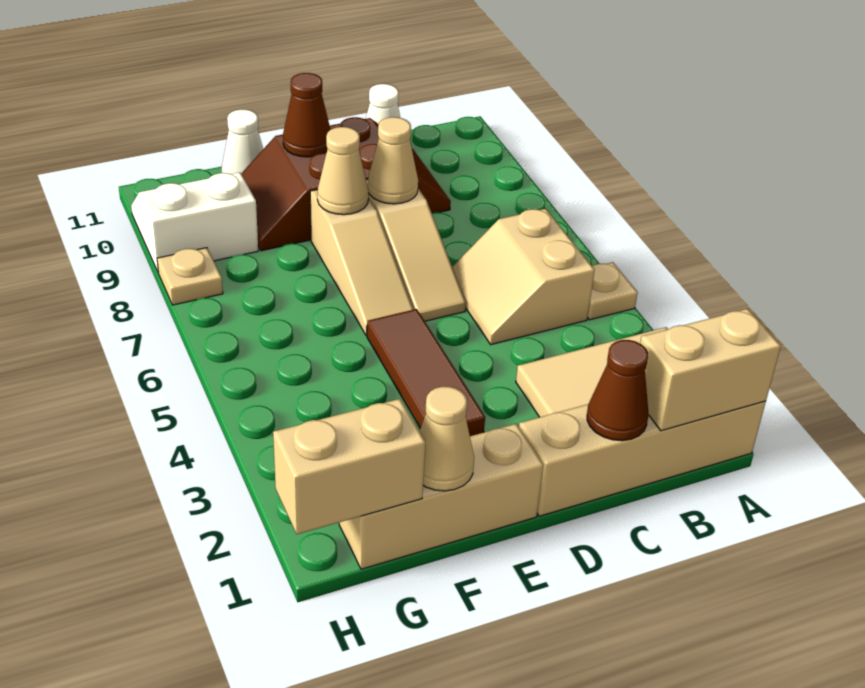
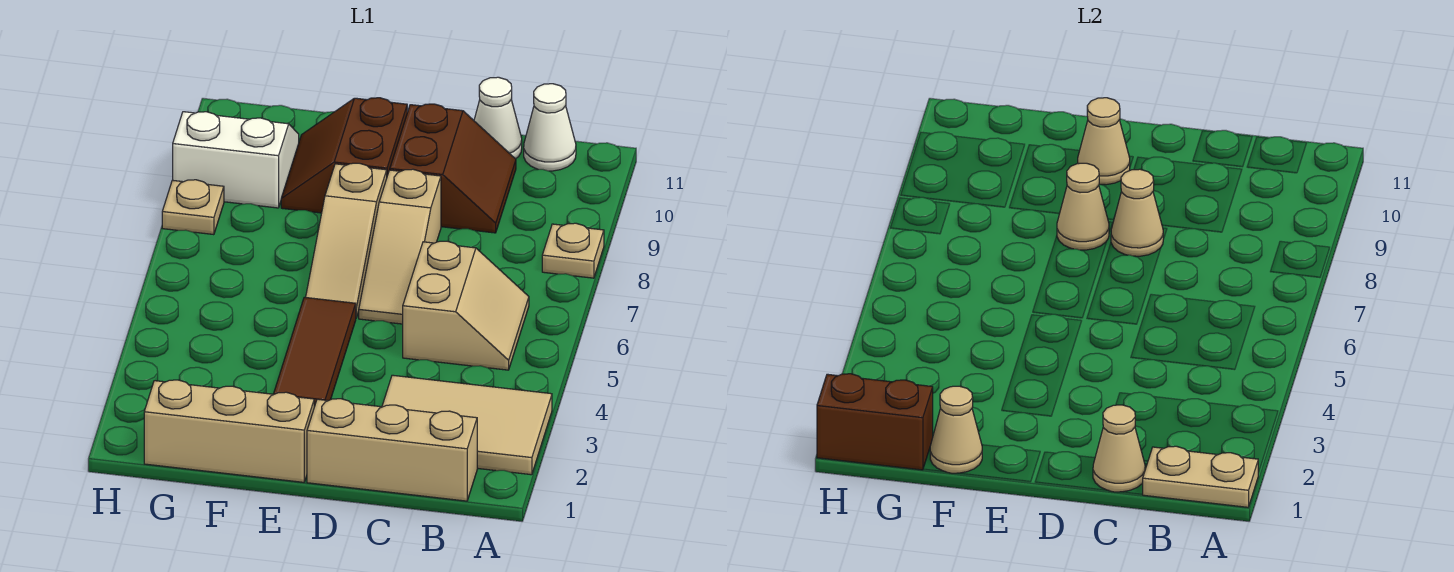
tan 1x4 brick [519,401,766,516] -> tan 1x3 brick [307,399,477,501]
tan 1x2 brick [640,309,781,431] -> tan 1x2 plate [1142,446,1258,507]
tan 1x1 plate [588,262,638,320] -> tan 1x1 plate moved to [542,223,604,278]
tan 2x2 slope [452,209,595,345] -> tan 2x2 slope turned to [403,241,529,370]
brown 1x1 cone [587,340,649,441] -> tan 1x1 cone [1093,405,1145,492]
brown 1x1 cone [283,73,331,157] -> tan 1x1 cone [1078,98,1130,185]
white 1x1 cone [222,110,263,174] -> white 1x1 cone moved to [524,84,576,171]
tan 1x2 brick [273,399,425,534] -> brown 1x2 brick [817,374,933,470]

